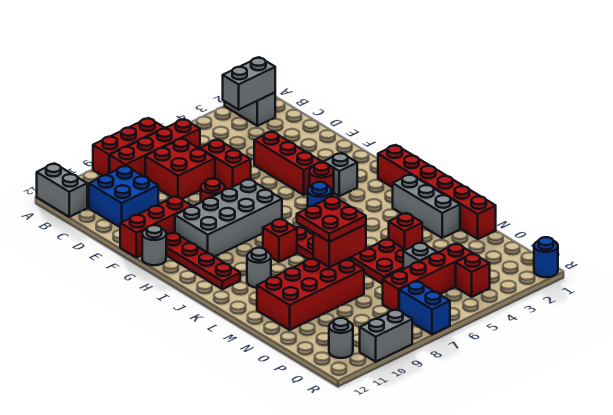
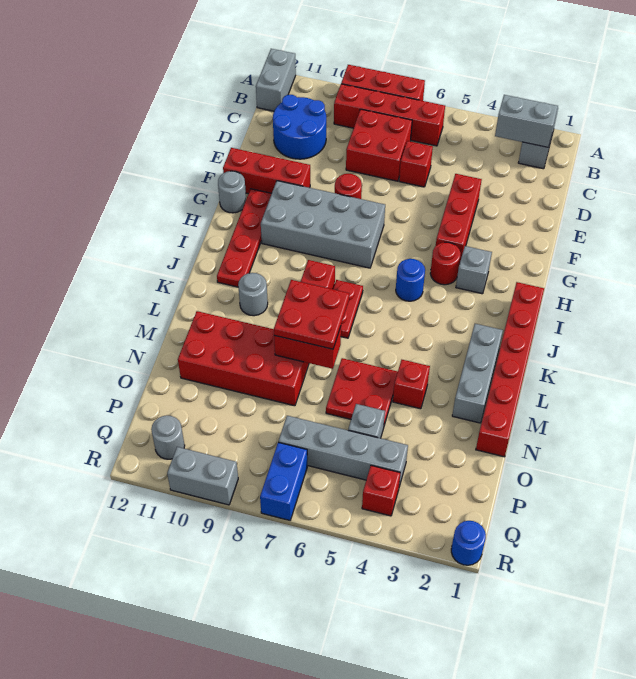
blue 2x2 brick [89,166,158,227] -> blue 2x2 round brick [273,95,326,159]
red 1x2 brick [200,139,251,189] -> red 1x1 brick [399,141,433,187]
red 1x4 brick [383,244,473,310] -> grey 1x4 brick [278,416,408,486]

